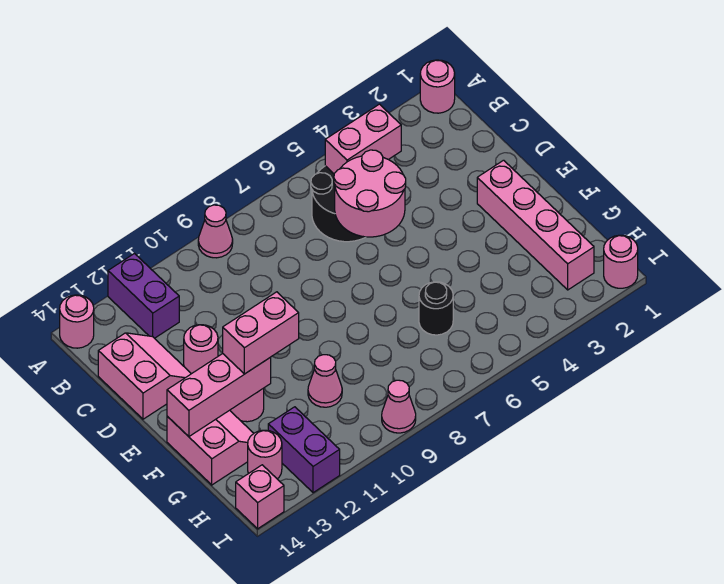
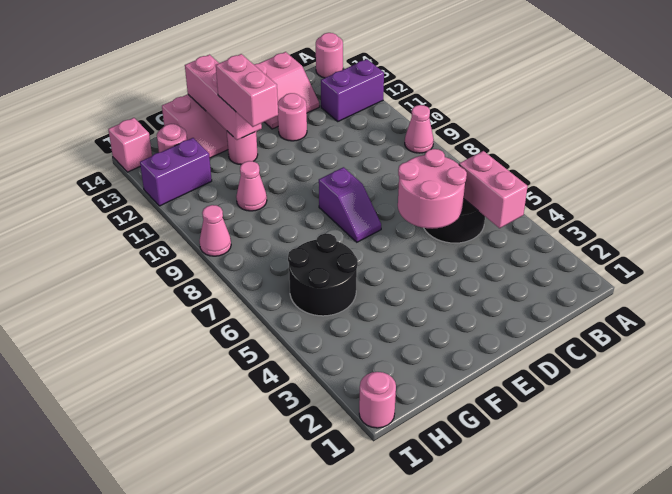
pink 1x1 round brick [420,60,455,113] -> none
pink 1x4 brick [477,160,594,290] -> none
none -> purple 1x2 slope [319,167,381,242]
black 1x1 round brick [419,282,453,335] -> black 2x2 round brick [288,233,358,316]

